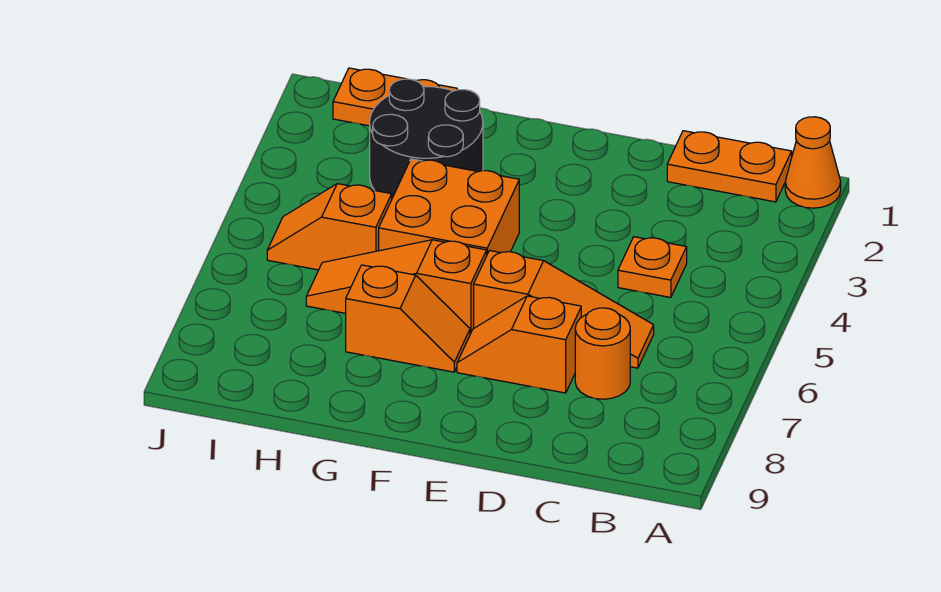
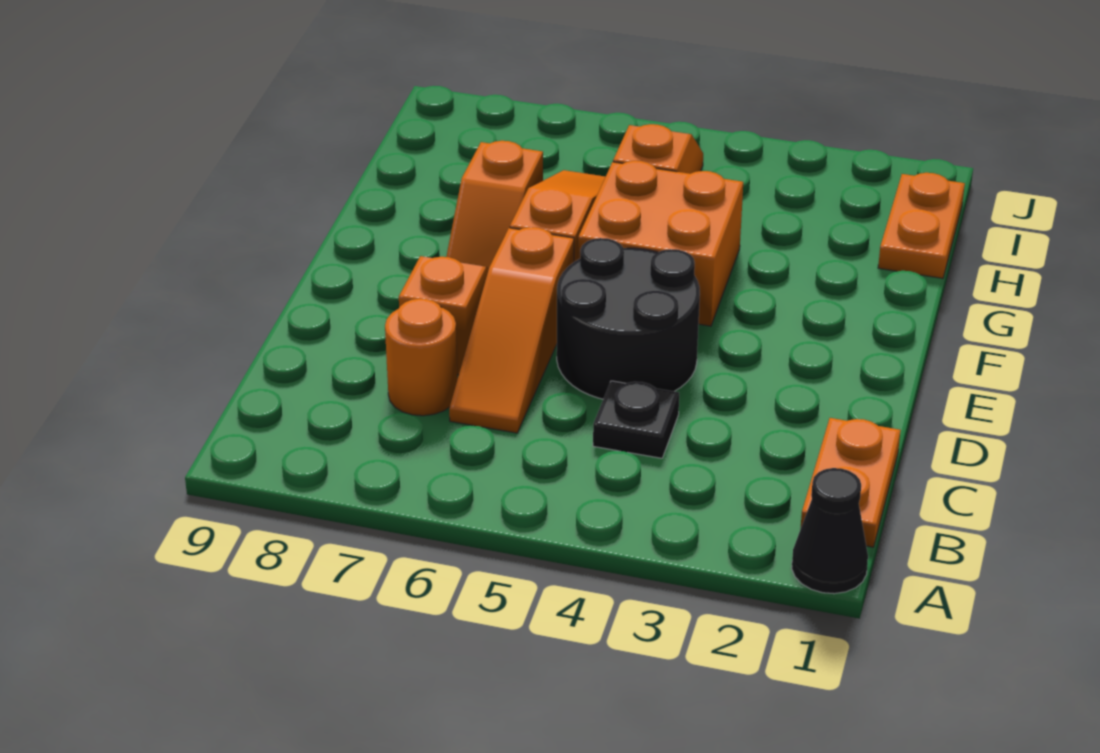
orange 1x1 cone [785,117,841,208] -> black 1x1 cone [792,468,868,594]
orange 1x1 plate [618,237,687,297] -> black 1x1 plate [593,381,679,458]
black 2x2 round brick [370,79,483,198] -> black 2x2 round brick moved to [557,238,700,399]

